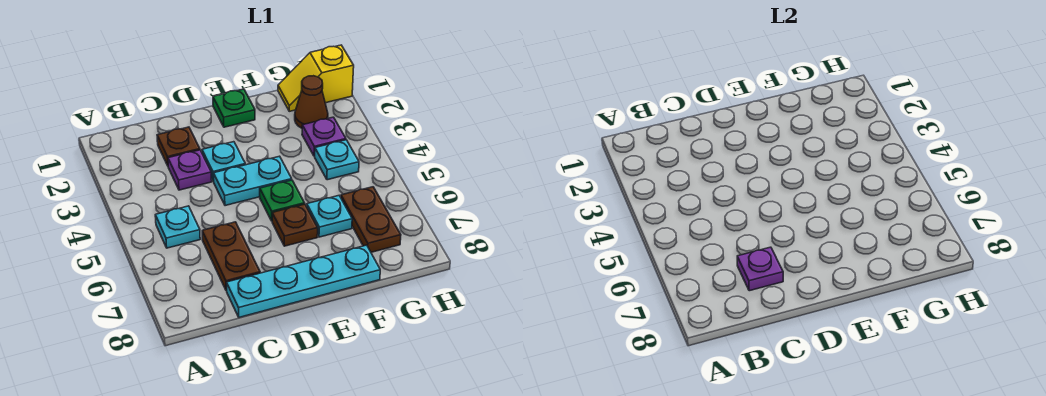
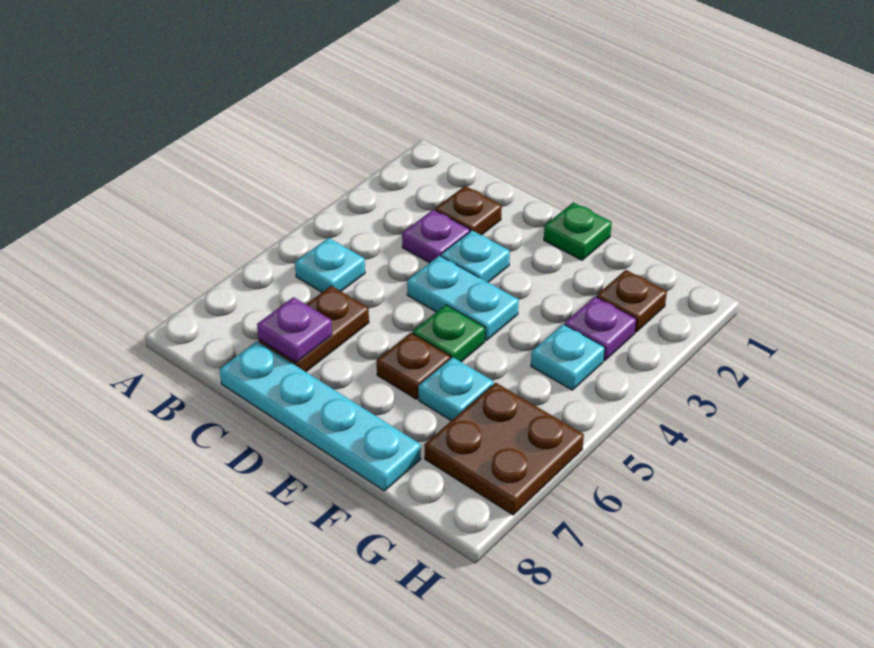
yellow 1x2 slope [278,45,354,111] -> none
brown 1x1 cone [295,76,328,128] -> brown 1x1 plate [596,270,667,332]
brown 1x2 plate [341,187,401,252] -> brown 2x2 plate [425,383,584,515]

